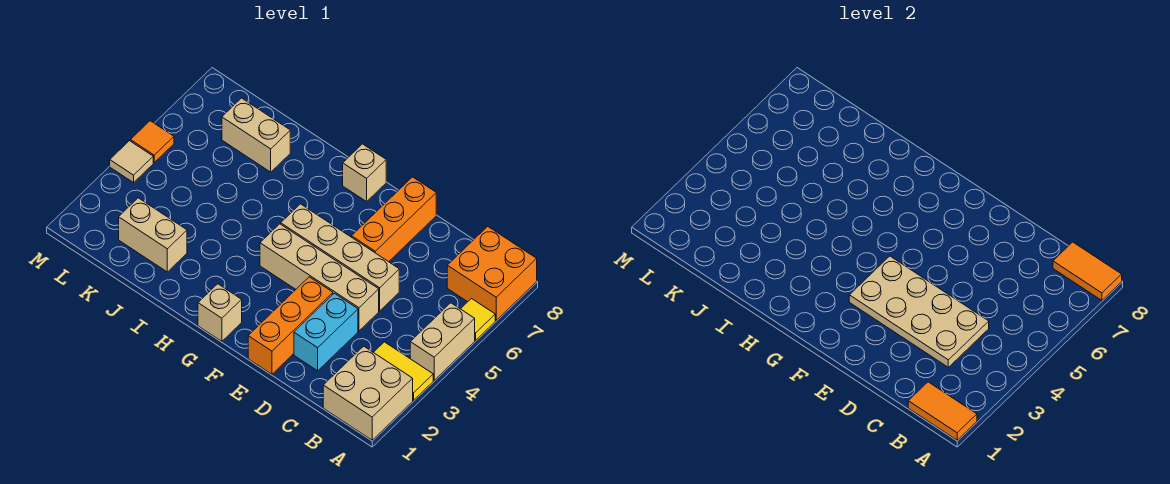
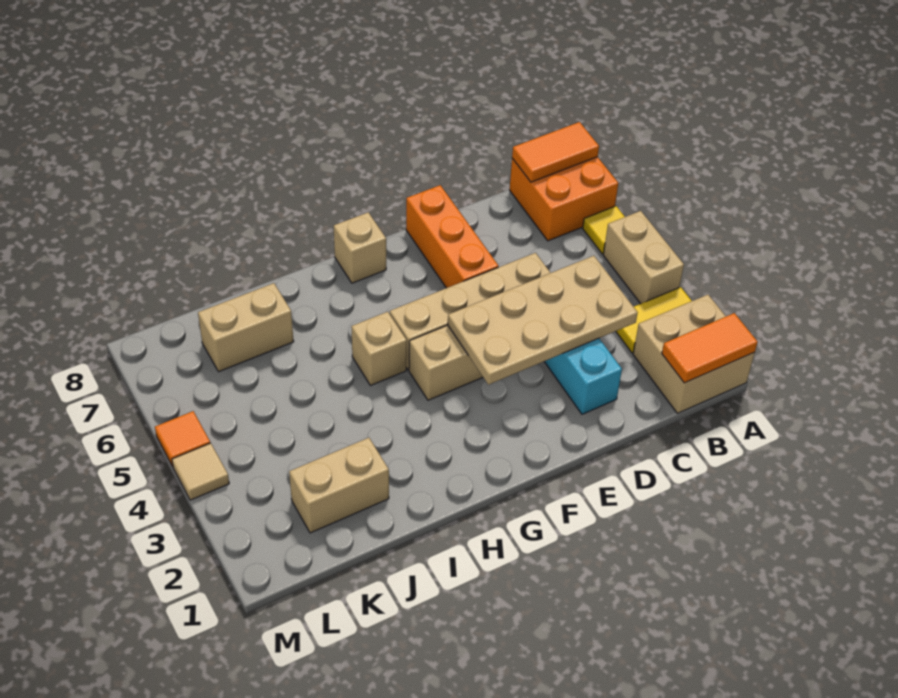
orange 1x3 brick [248,277,333,374] -> none
tan 1x1 brick [198,284,242,341] -> tan 1x1 brick moved to [351,312,407,386]

